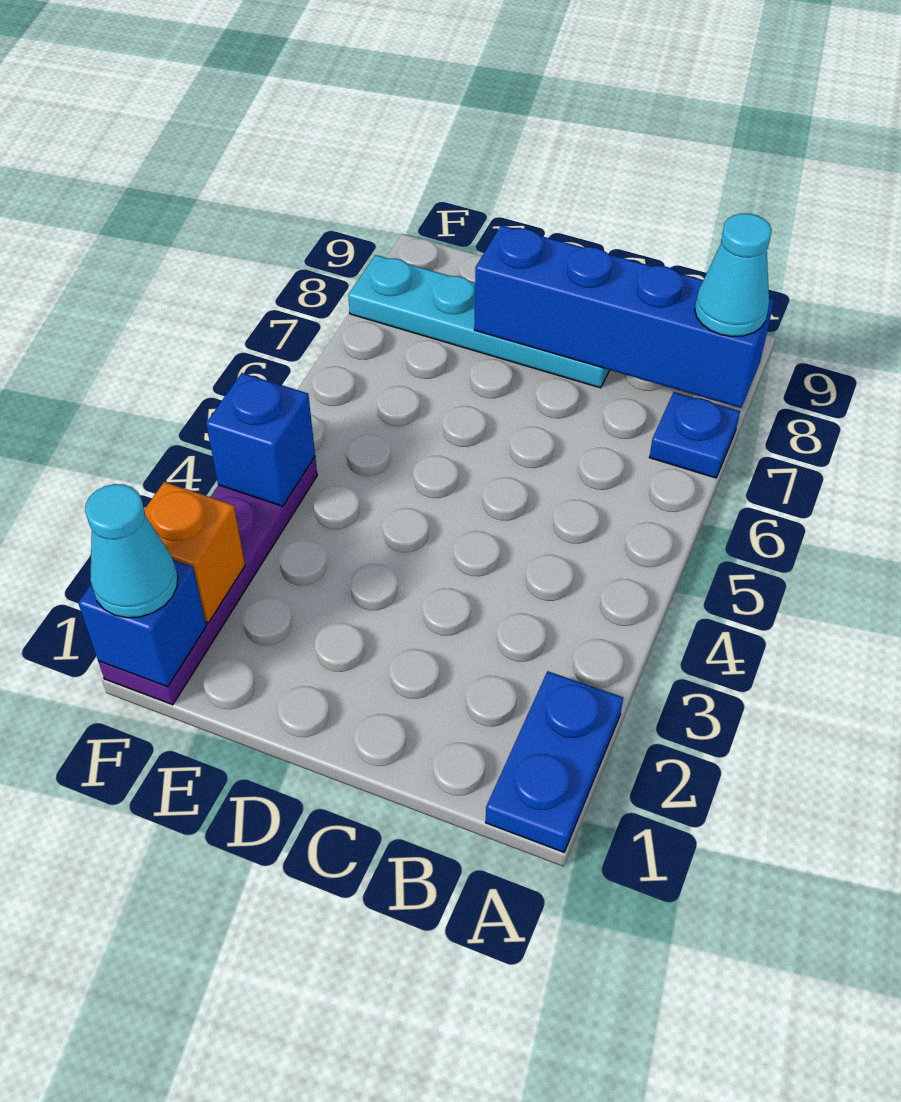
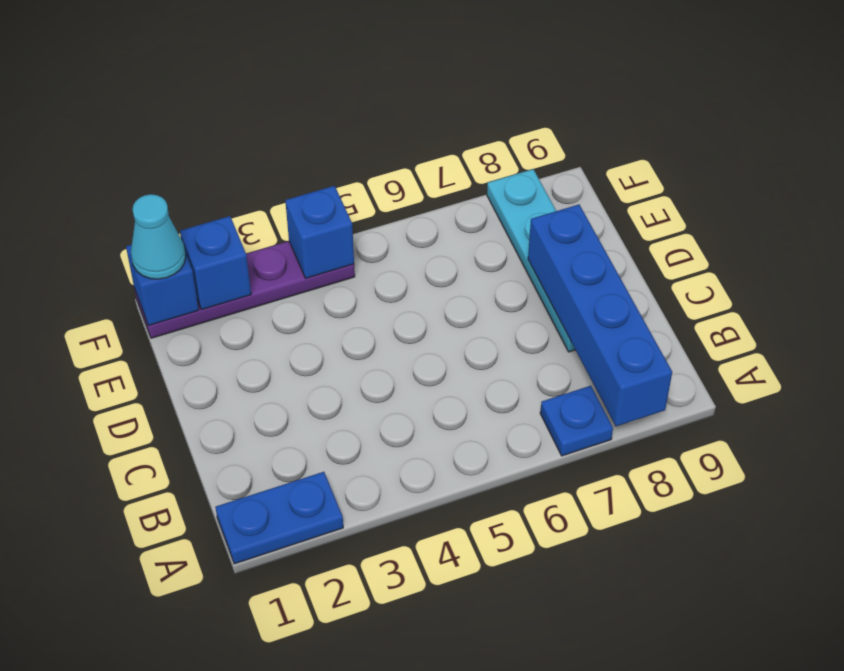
cyan 1x1 cone [695,213,772,337] -> none
orange 1x1 brick [144,482,245,623] -> blue 1x1 brick [180,216,251,309]

